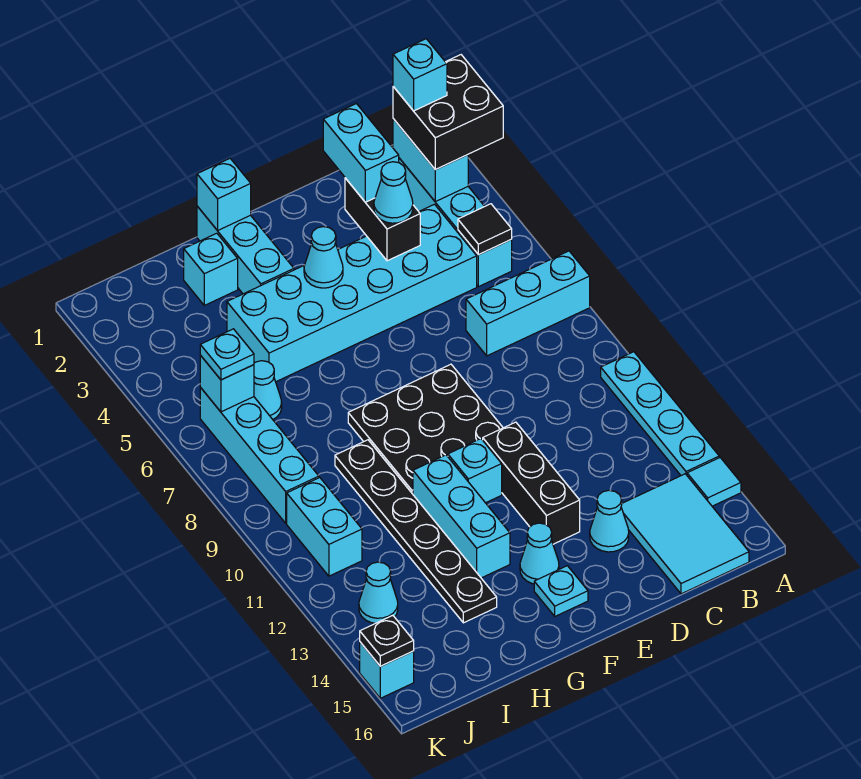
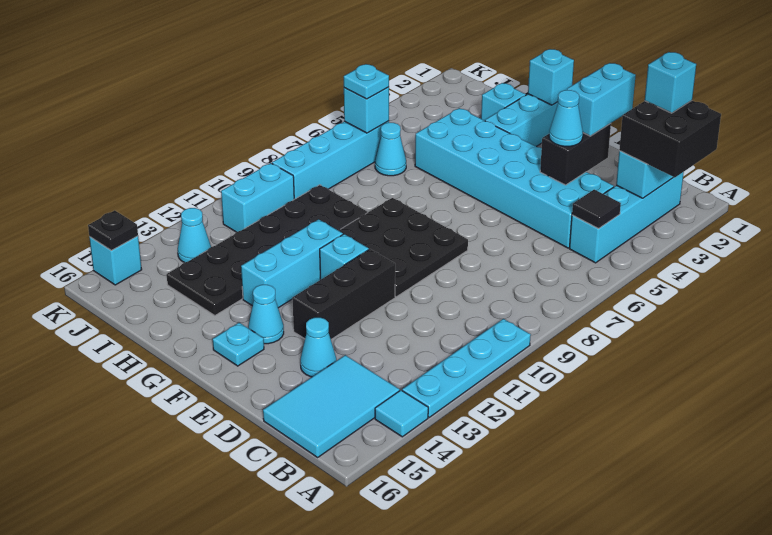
cyan 1x3 brick [466,251,590,356] -> none
cyan 1x1 cone [304,227,343,288] -> none
black 1x6 plate [335,440,497,623] -> black 2x6 plate [167,185,367,316]

